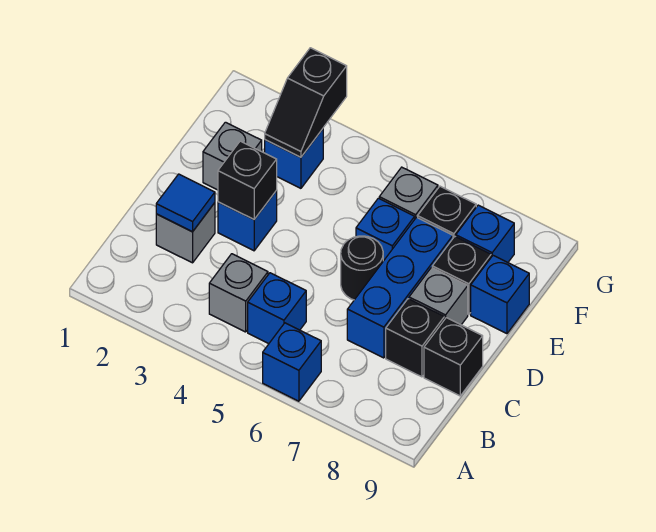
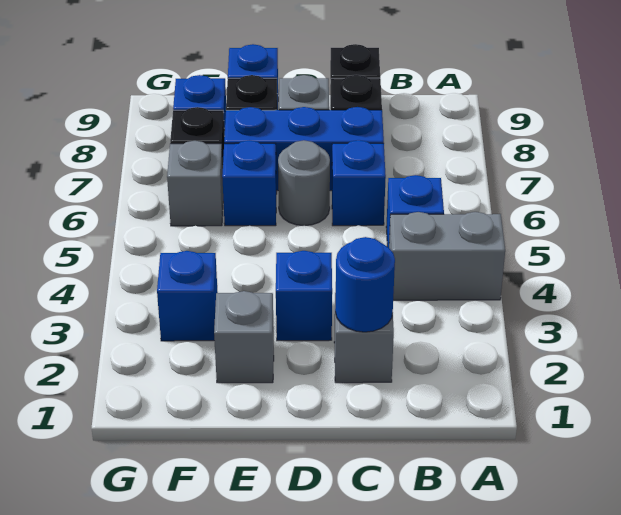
blue 1x1 brick [263,323,321,401] -> blue 1x1 brick moved to [332,140,386,226]
grey 1x1 brick [209,254,268,332] -> grey 1x2 brick [389,212,505,300]
blue 1x1 tile [156,174,215,232] -> blue 1x1 round brick [335,237,395,332]
black 1x1 brick [218,141,277,219] -> none
black 1x1 round brick [341,236,383,300] -> grey 1x1 round brick [278,140,330,226]
black 1x2 slope [265,48,347,157] -> none

